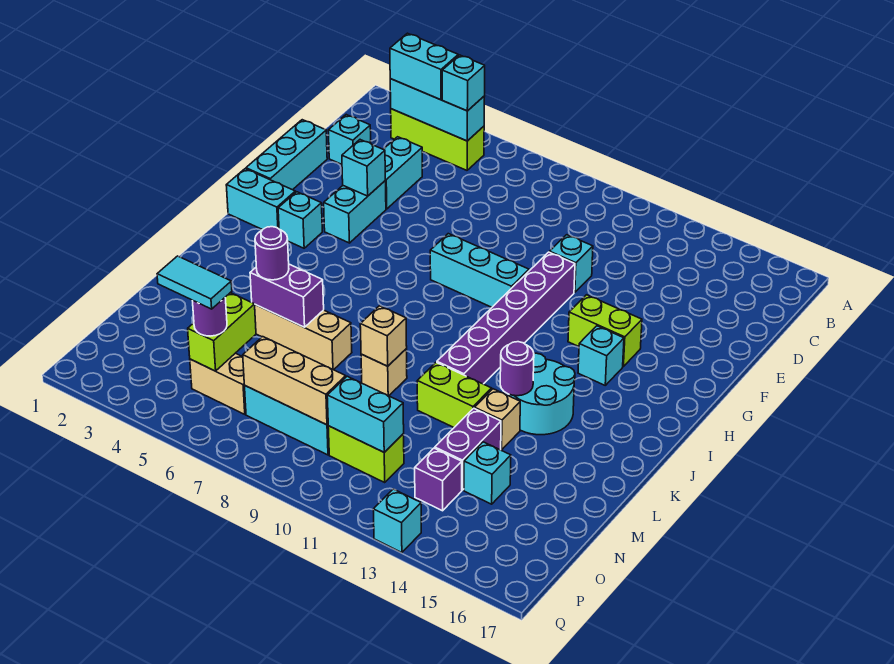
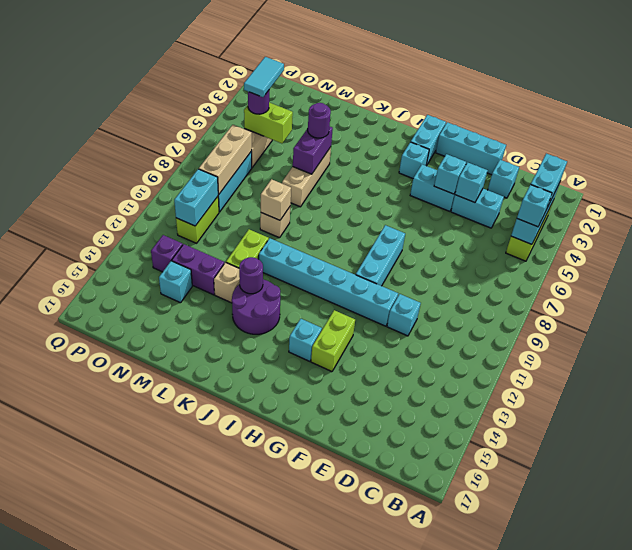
purple 1x6 brick [437,252,575,384] -> cyan 1x6 brick [259,238,398,326]
cyan 2x2 round brick [507,353,575,435] -> purple 2x2 round brick [232,279,280,334]
cyan 1x1 brick [373,489,421,553] -> cyan 1x1 brick moved to [455,162,488,203]

